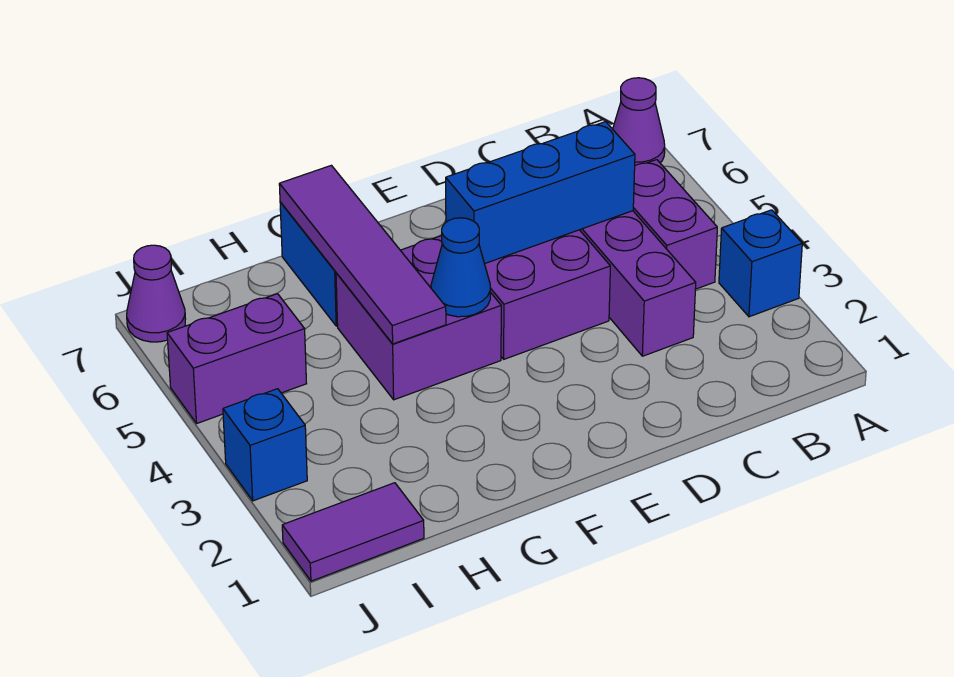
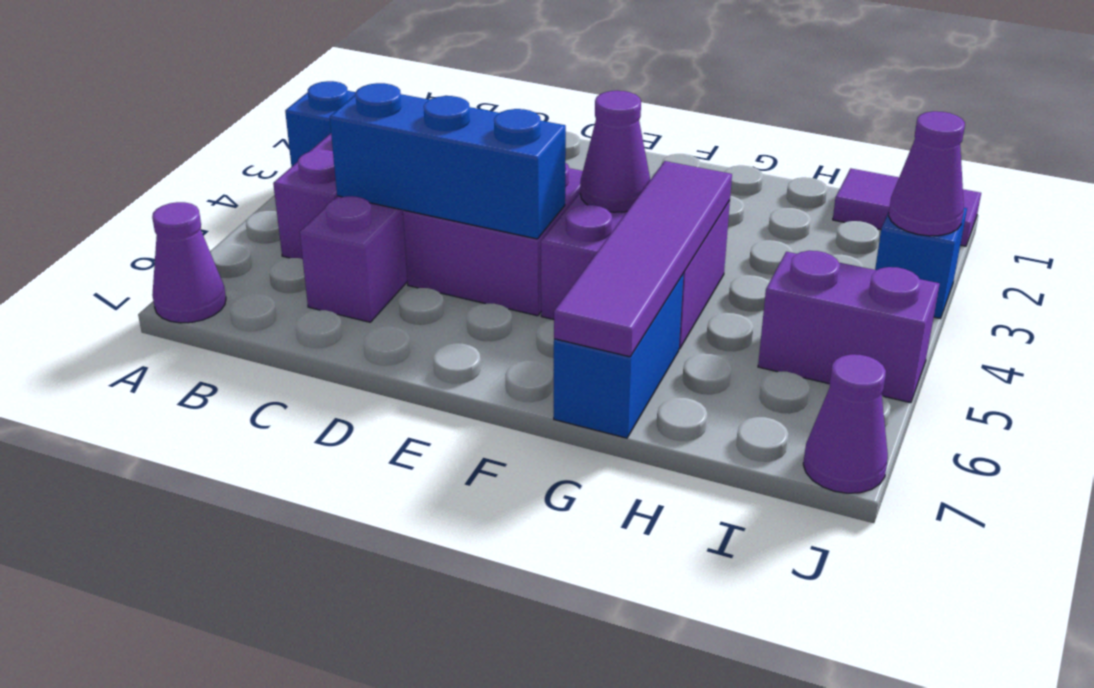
blue 1x1 cone [431,218,490,317] -> purple 1x1 cone [580,91,650,212]
none -> purple 1x1 cone [889,111,965,236]

